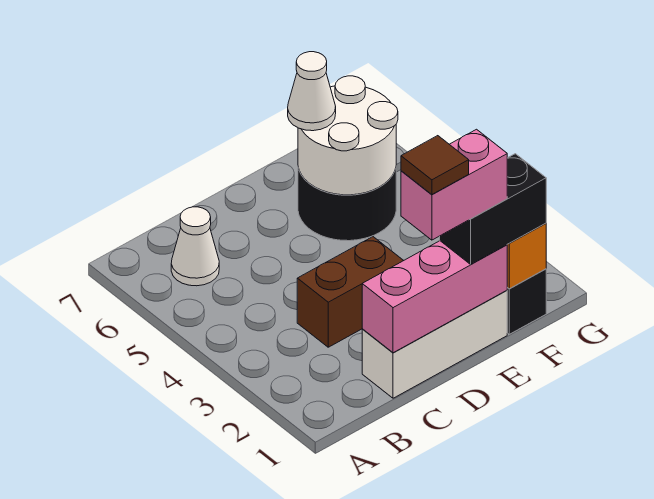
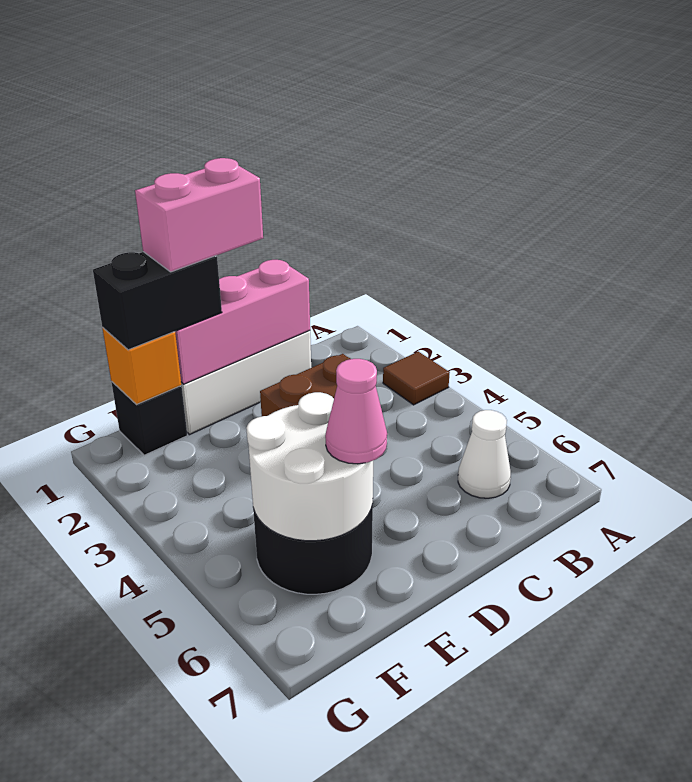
brown 1x1 tile [401,136,469,195] -> brown 1x1 tile moved to [383,352,450,405]
white 1x1 cone [288,52,336,131] -> pink 1x1 cone [325,359,387,464]

